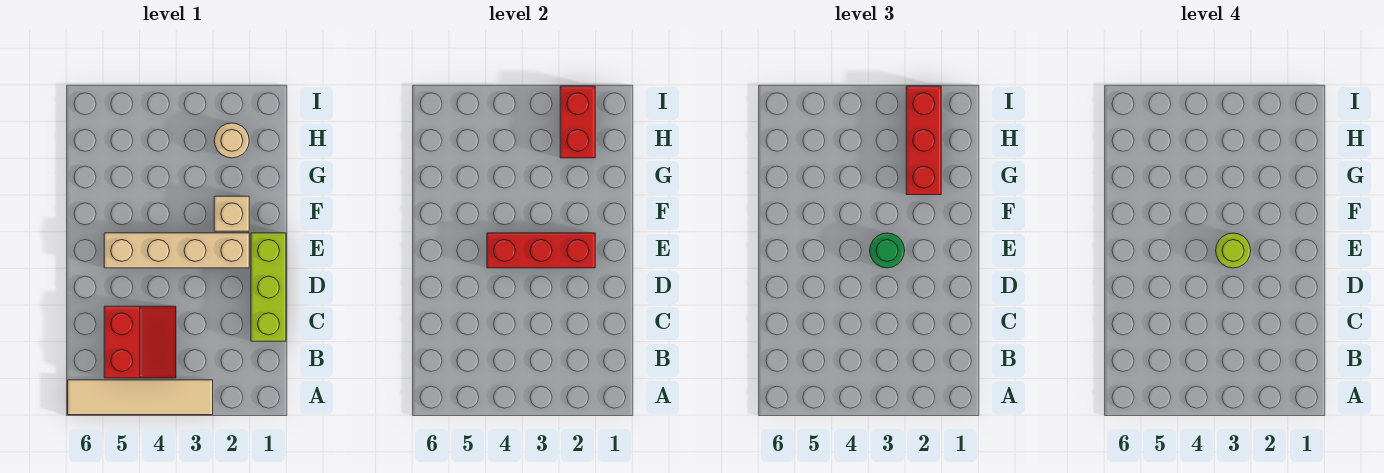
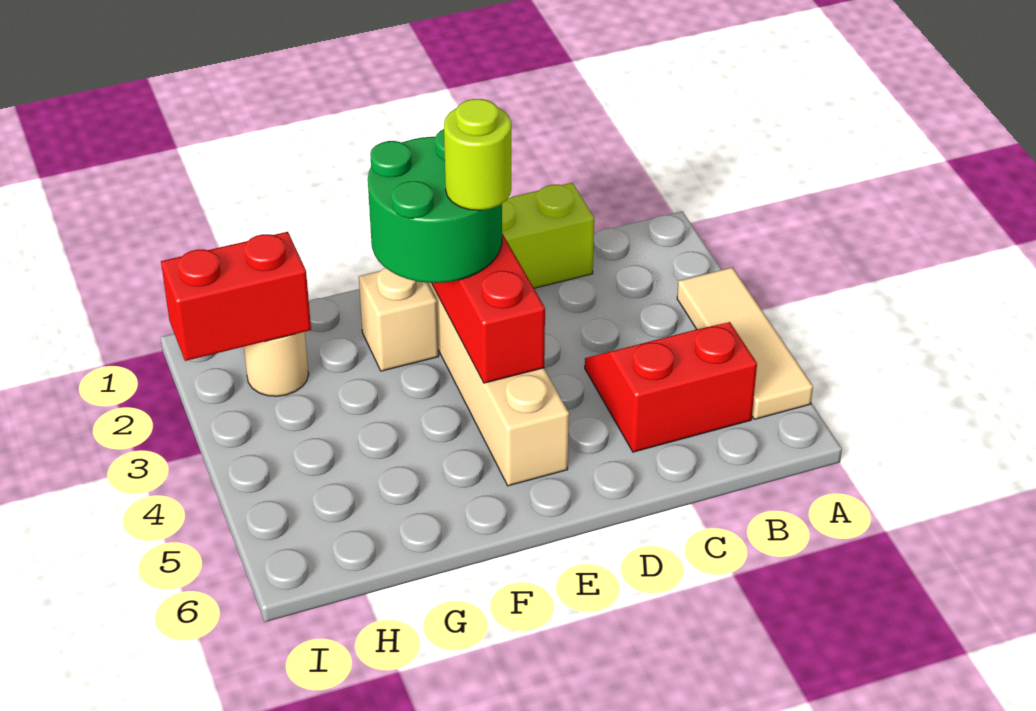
tan 1x4 tile [68,380,213,415] -> tan 1x3 tile [677,267,813,419]
green 1x1 round brick [870,233,905,268] -> green 2x2 round brick [368,129,502,283]
red 1x3 brick [906,86,941,195] -> none

